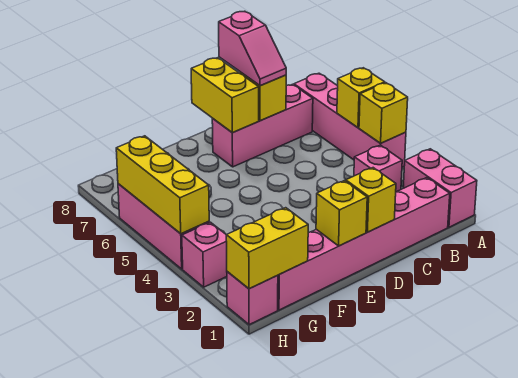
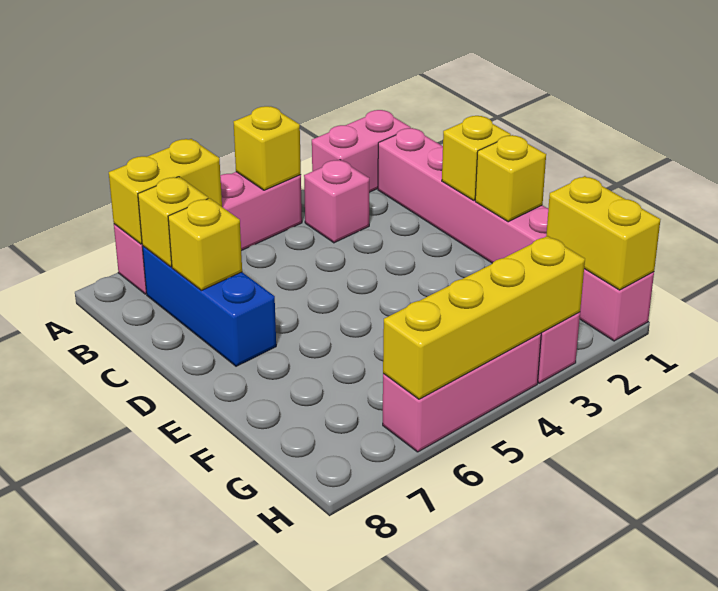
yellow 1x1 brick [337,68,385,128] -> yellow 1x1 brick moved to [138,177,208,267]
pink 1x3 brick [212,84,313,167] -> blue 1x3 brick [142,246,276,366]
pink 1x2 slope [219,11,286,86] -> none
yellow 1x2 brick [191,58,259,133] -> yellow 1x2 brick moved to [109,139,222,244]
yellow 1x3 brick [116,136,209,234] -> yellow 1x4 brick [383,236,585,399]

